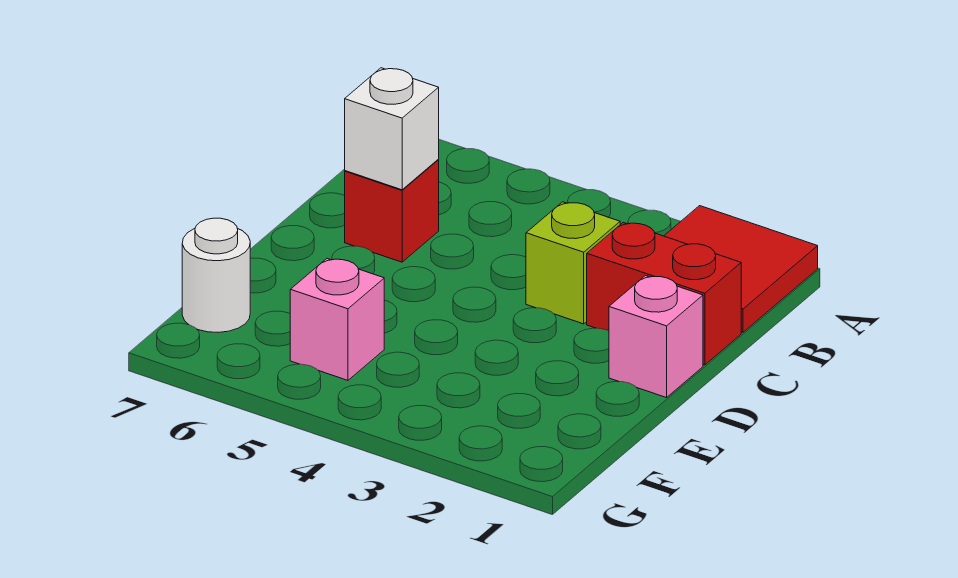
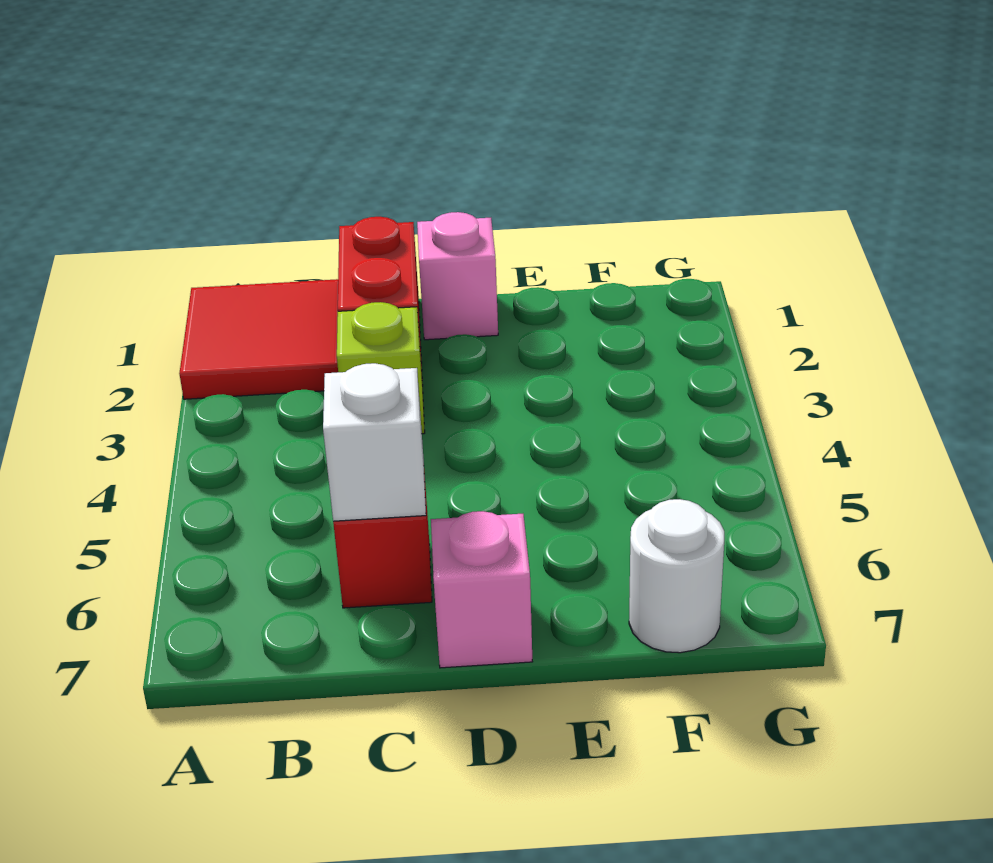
pink 1x1 brick [290,259,384,380] -> pink 1x1 brick moved to [431,511,532,668]

